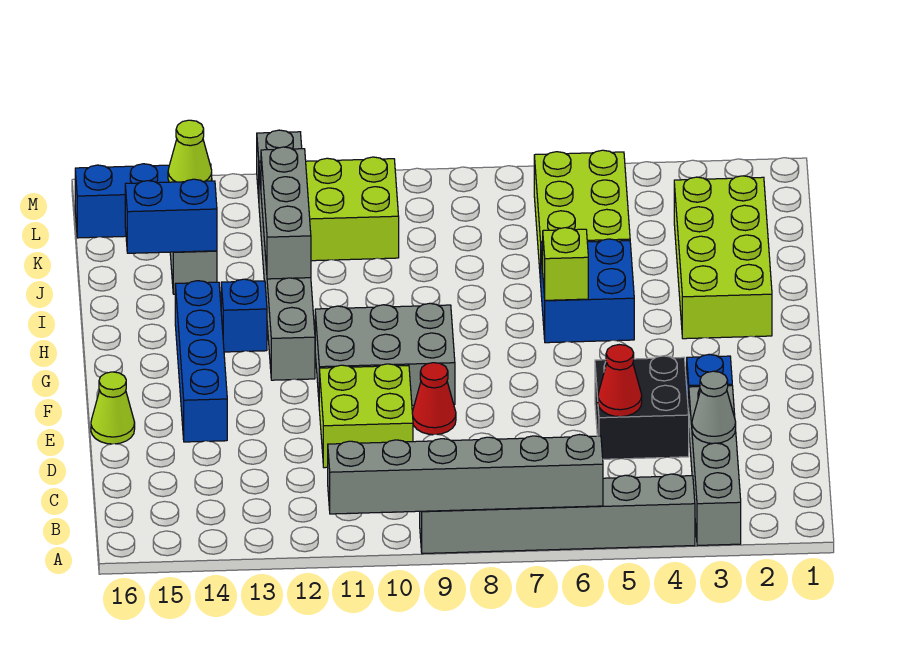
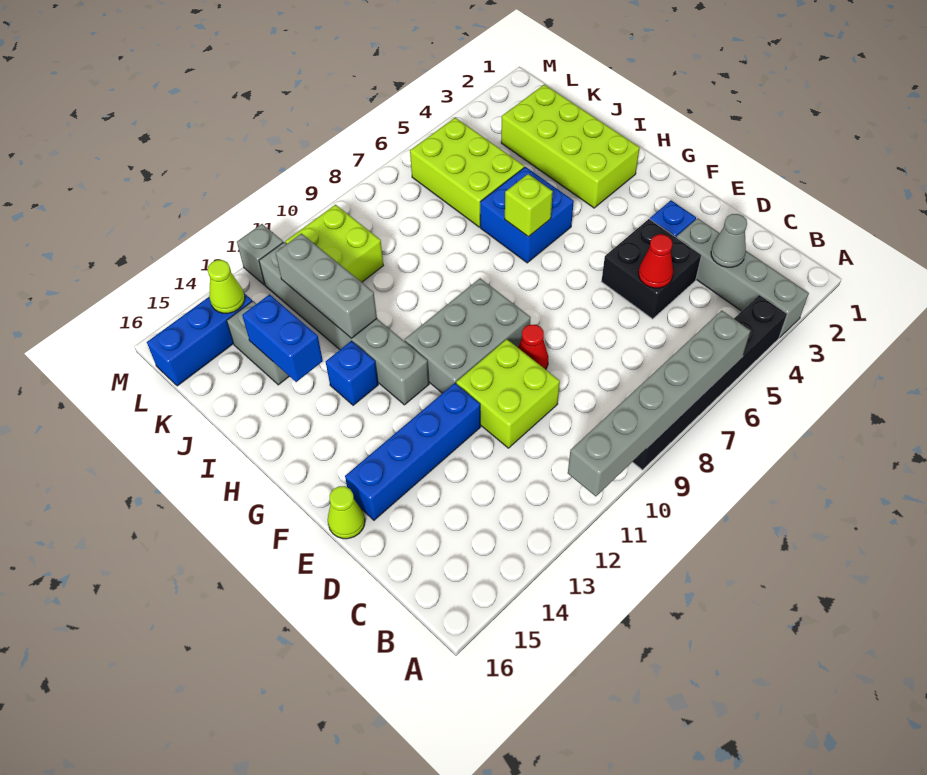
grey 1x6 brick [420,474,695,554] -> black 1x6 brick [633,295,787,470]
blue 1x4 brick [175,281,227,442] -> blue 1x4 brick turned to [345,383,481,520]
blue 1x2 brick [125,179,217,253] -> blue 1x2 brick turned to [242,294,323,382]

